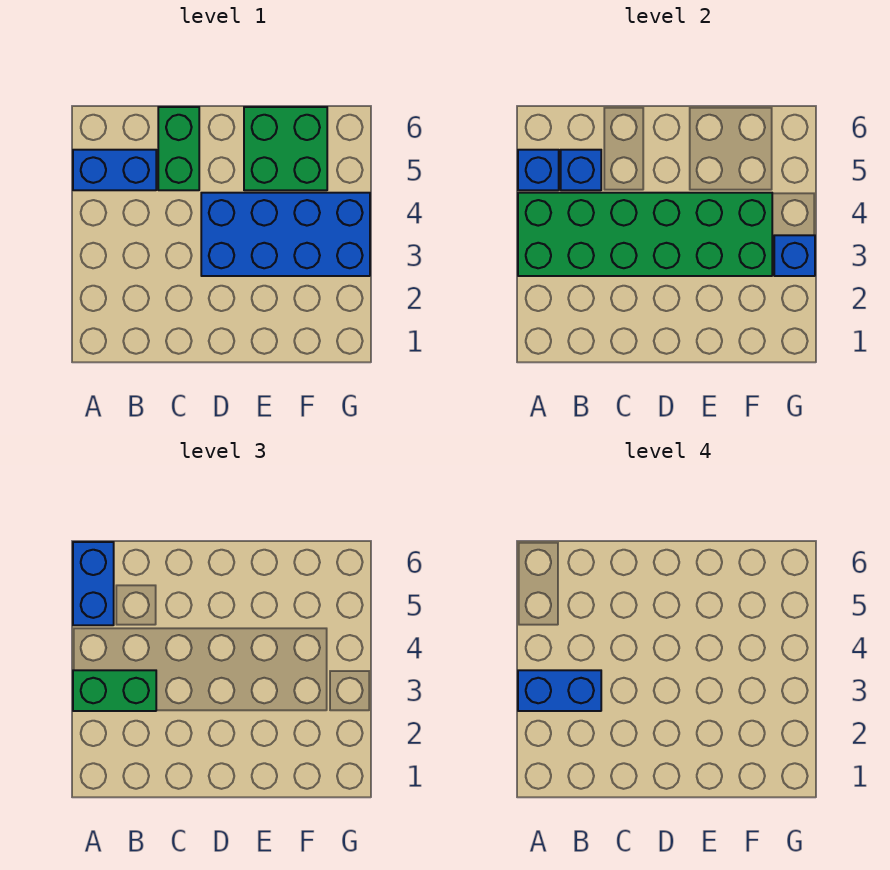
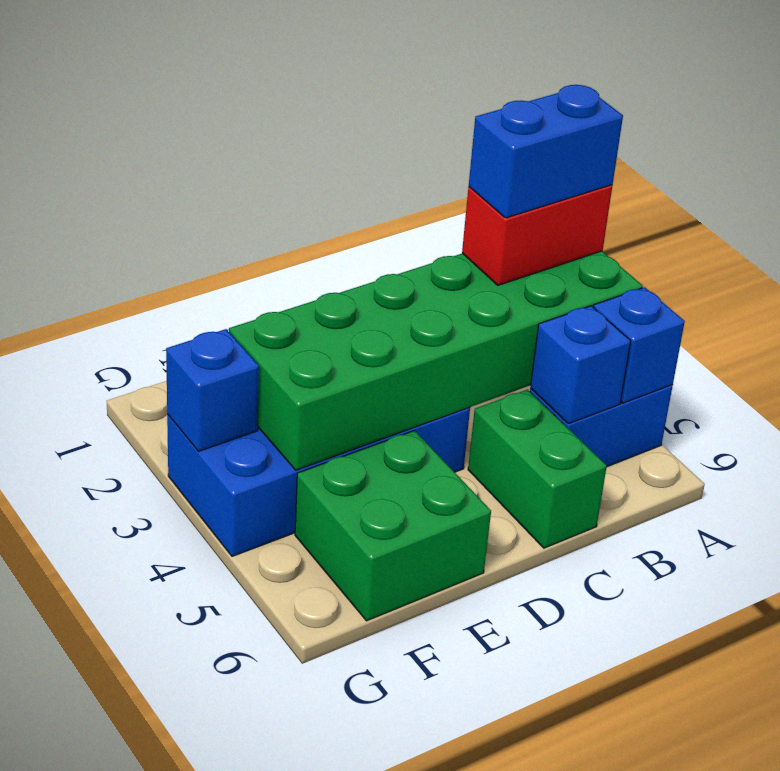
green 1x2 brick [73,670,156,711] -> red 1x2 brick [462,185,612,285]
blue 1x2 brick [73,542,114,625] -> none

